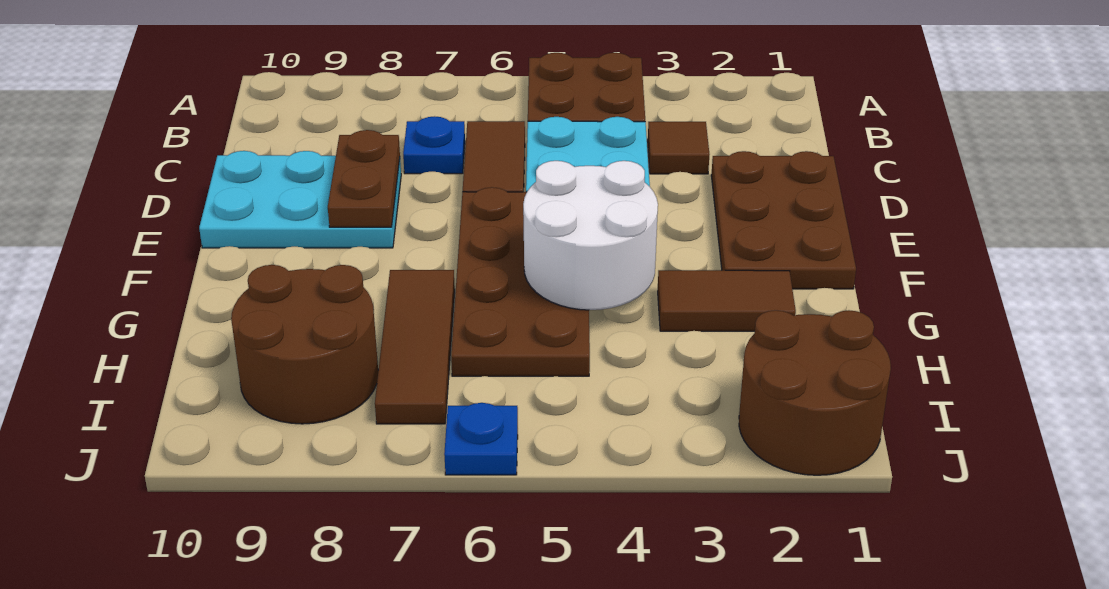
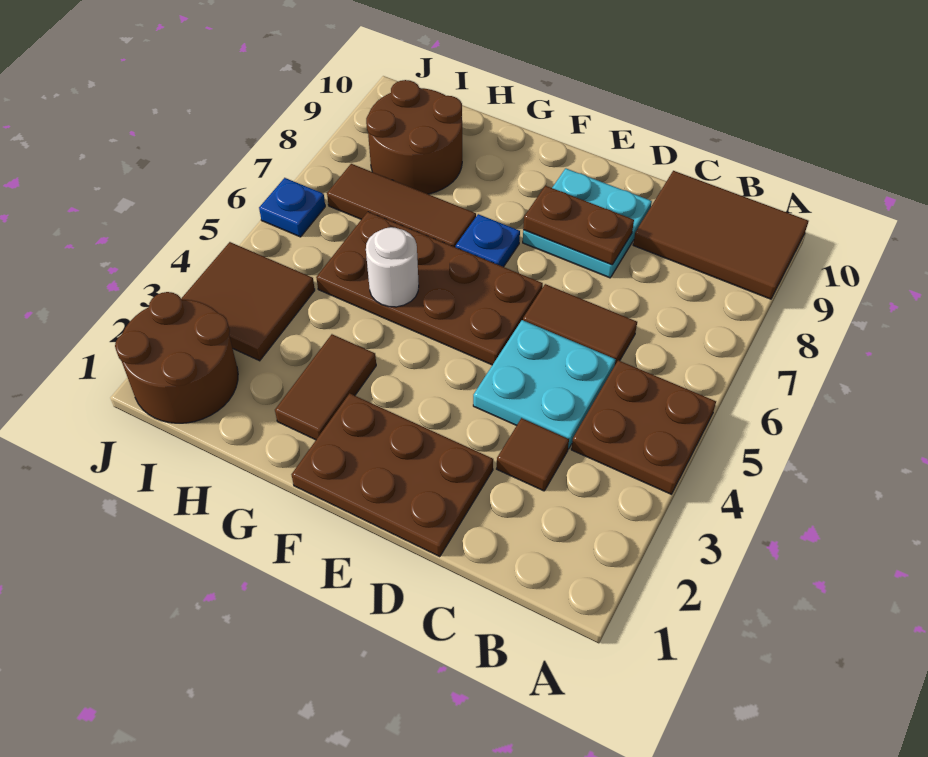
none -> brown 2x3 tile [633,171,808,299]
blue 1x1 plate [403,116,465,174] -> blue 1x1 plate moved to [456,214,520,267]
cyan 2x3 plate [199,151,401,248] -> cyan 2x2 plate [523,168,652,278]
white 2x2 round brick [523,161,658,310] -> white 1x1 round brick [366,227,419,307]
none -> brown 2x2 tile [181,242,315,361]

